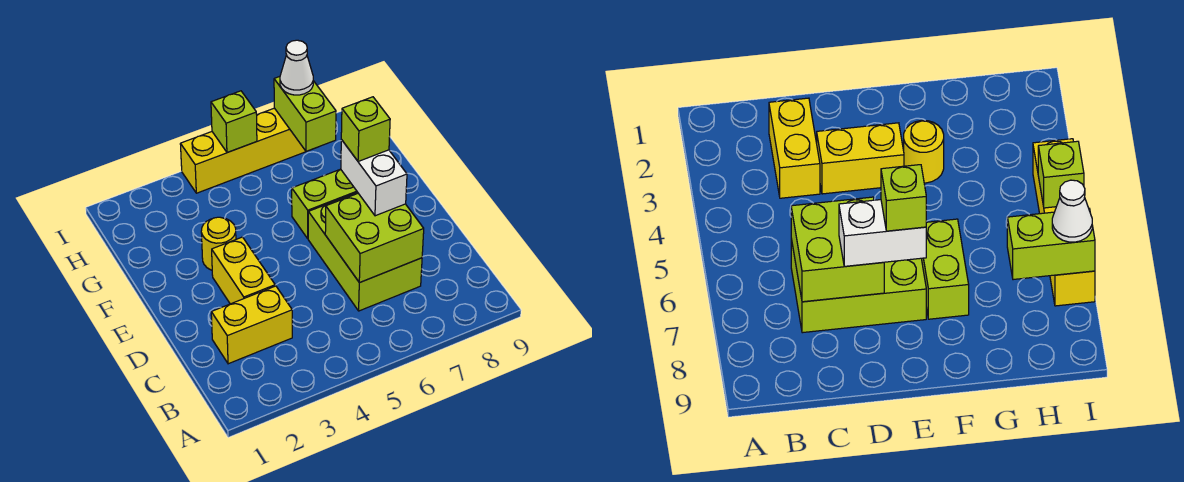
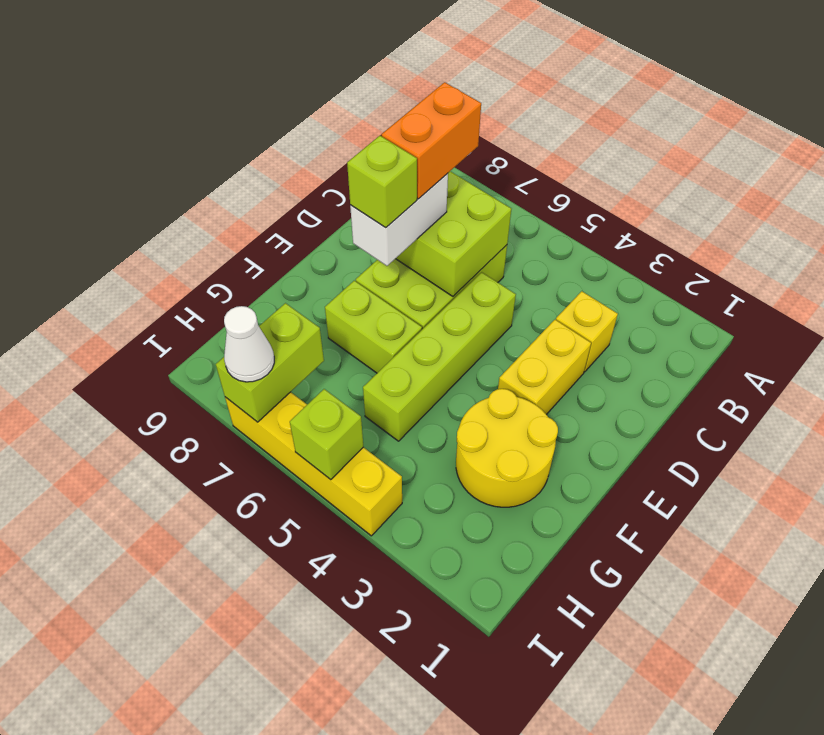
yellow 1x2 brick [211,286,292,364] -> yellow 1x1 brick [556,291,618,372]
none -> orange 1x2 brick [381,82,481,199]
none -> lime 1x4 brick [363,272,516,441]
yellow 1x1 round brick [201,217,236,270] -> yellow 2x2 round brick [456,389,558,507]

